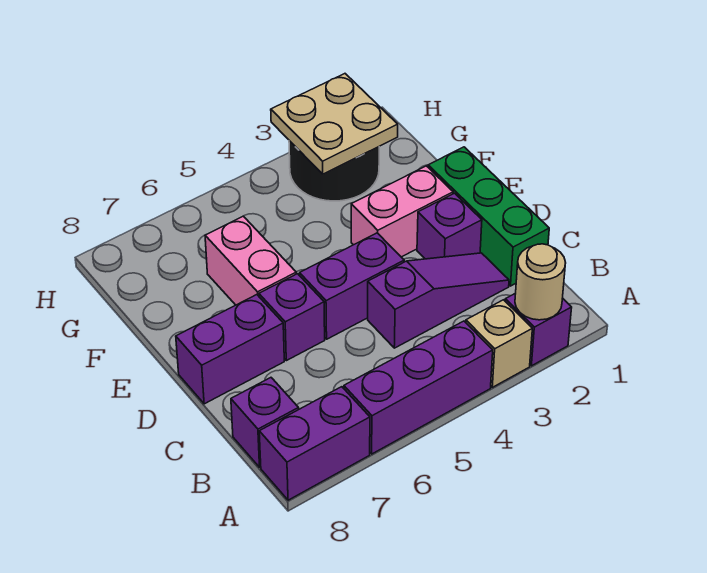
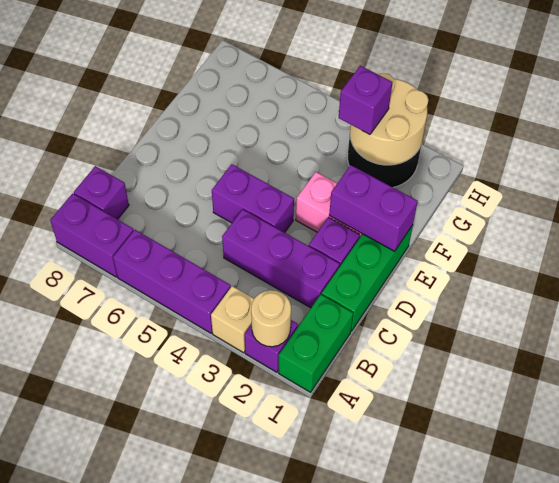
none -> green 1x2 brick [279,295,353,392]
purple 1x3 slope [368,253,509,348] -> purple 1x3 brick [222,209,340,308]
purple 1x1 brick [259,274,325,361] -> purple 1x1 brick moved to [339,66,392,135]
purple 1x2 brick [176,295,284,404] -> purple 1x2 brick moved to [329,165,418,251]
pink 1x2 brick [205,216,296,305] -> none
tan 2x2 plate [271,74,398,174] -> tan 2x2 round brick [350,73,428,165]

